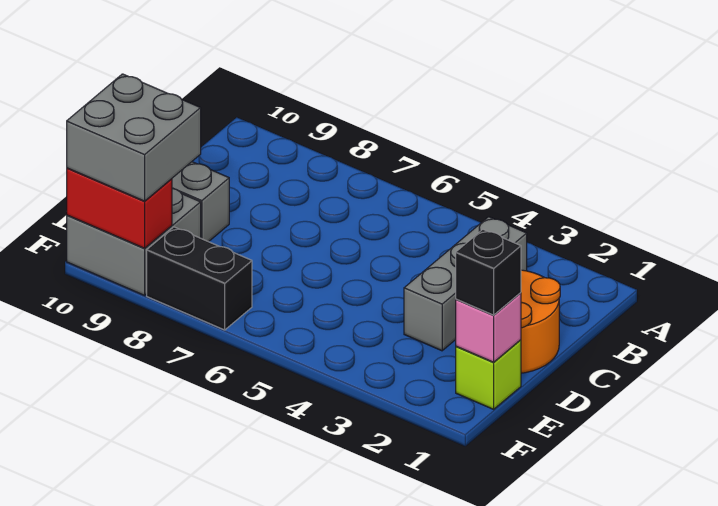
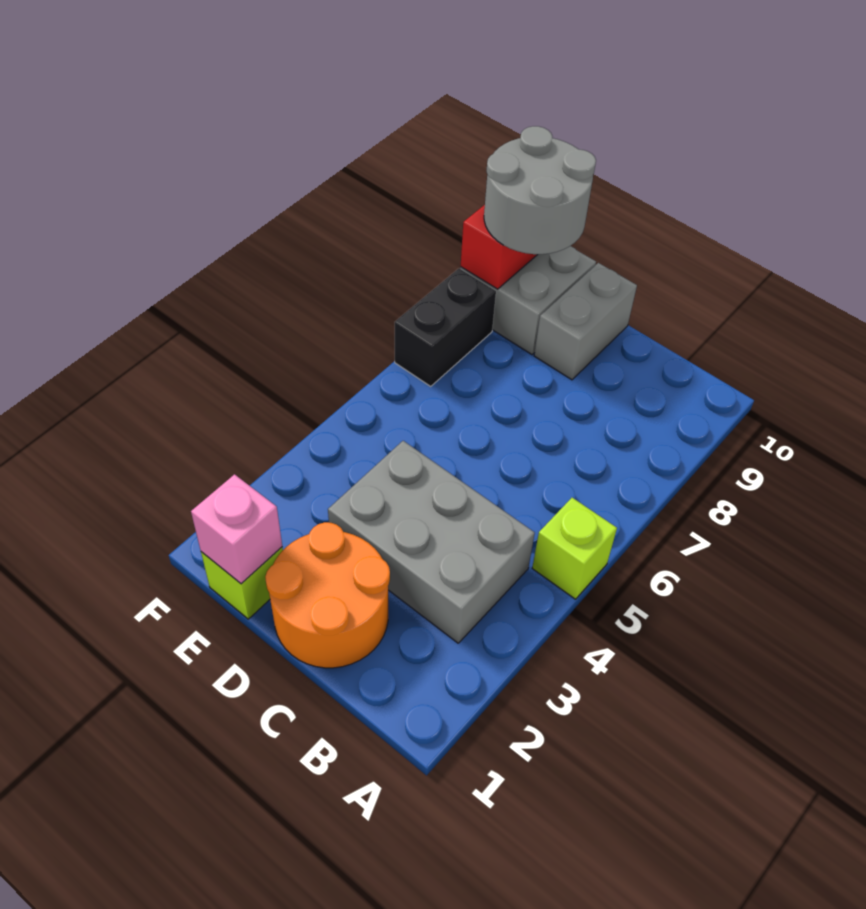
none -> lime 1x1 brick [532,498,617,599]
grey 1x3 brick [404,217,527,351] -> grey 2x3 brick [328,441,535,643]
black 1x1 brick [456,230,521,315] -> none
grey 2x2 brick [67,74,201,201] -> grey 2x2 round brick [484,126,596,254]

